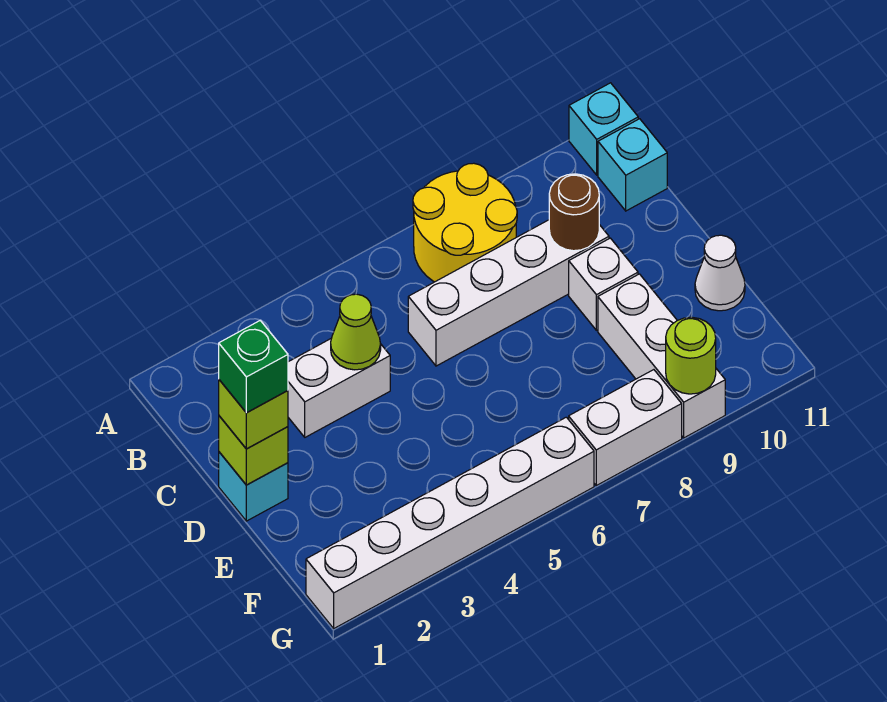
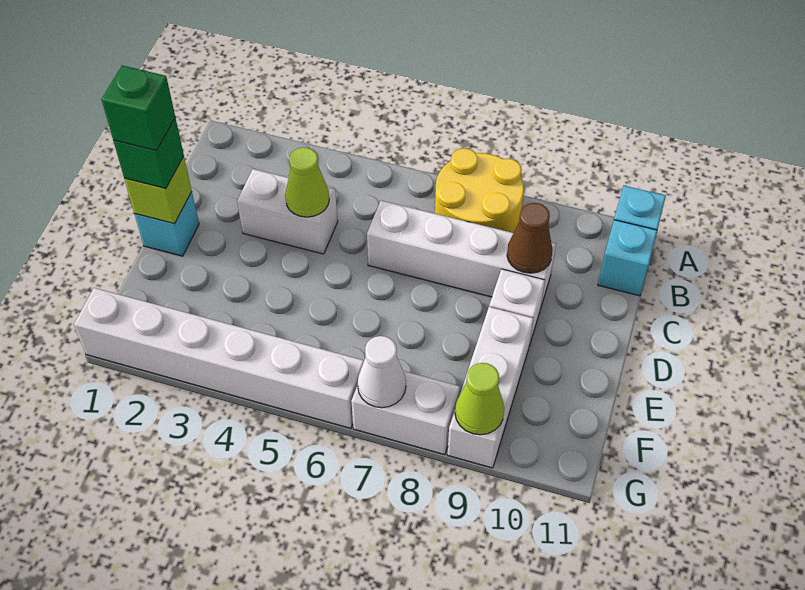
brown 1x1 round brick [549,174,599,251] -> brown 1x1 cone [507,203,553,273]
lime 1x1 brick [219,380,288,449] -> green 1x1 brick [113,118,184,189]
white 1x1 cone [695,235,745,311] -> white 1x1 cone moved to [358,336,406,408]
lime 1x1 round brick [666,317,716,394] -> lime 1x1 cone [455,363,504,435]

